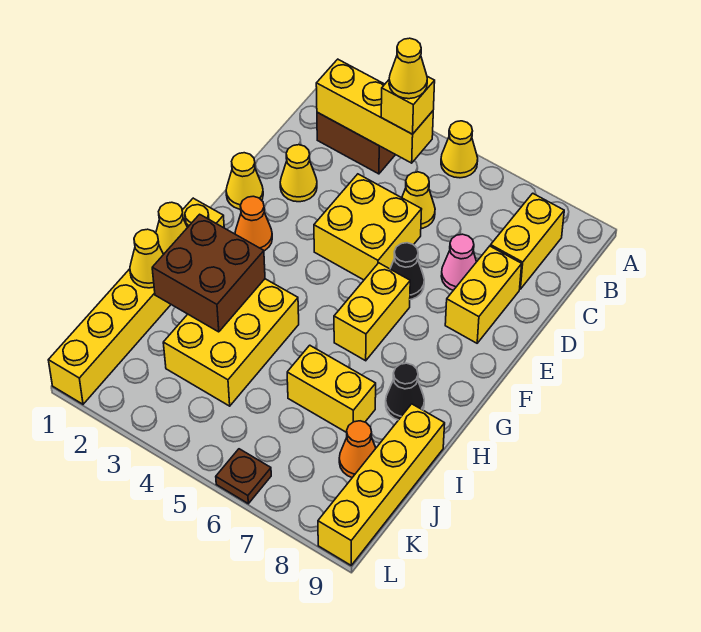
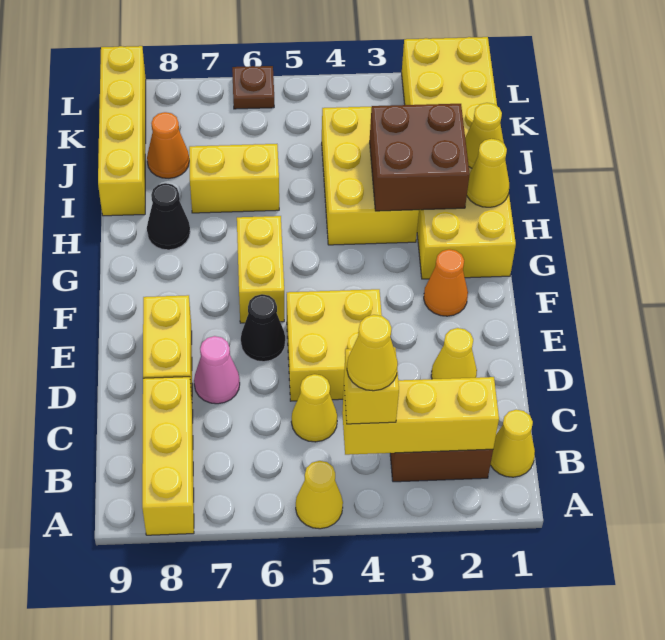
yellow 1x2 brick [491,193,564,289] -> yellow 1x3 brick [142,377,194,535]
yellow 1x1 cone [226,153,263,209] -> yellow 1x1 cone moved to [490,410,535,477]
yellow 1x6 brick [48,198,224,404] -> yellow 2x6 brick [402,37,516,279]

